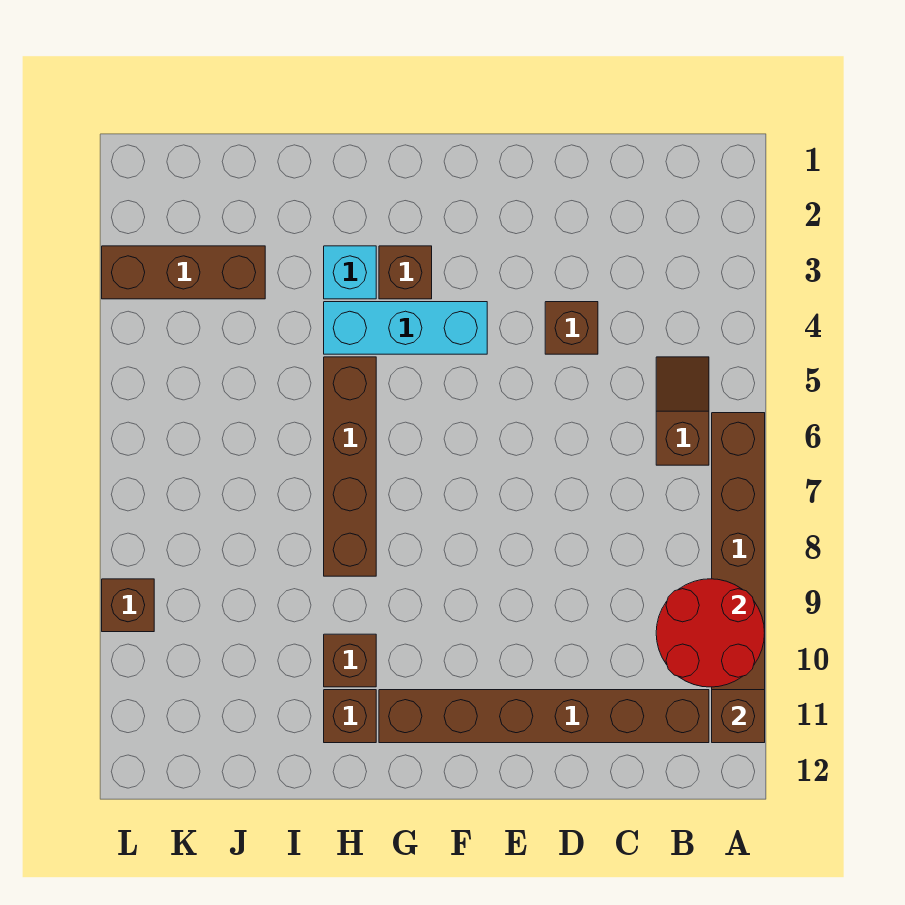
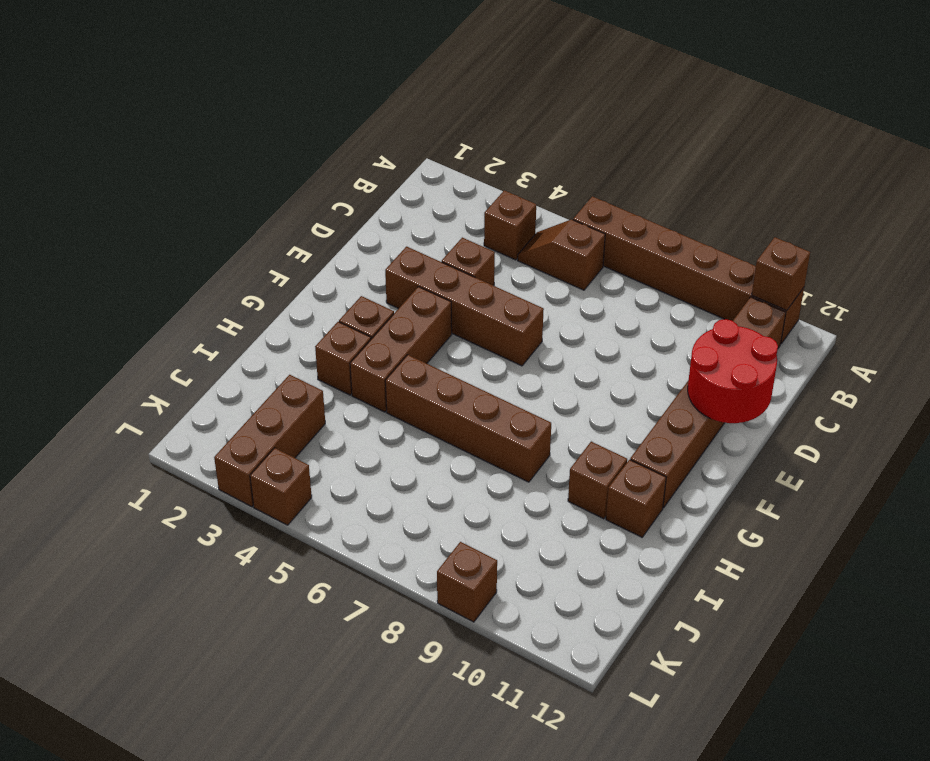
red 2x2 round brick [656,579,765,687] -> red 2x2 round brick moved to [688,319,778,423]
none -> brown 1x1 brick [484,190,536,260]
none -> brown 1x4 brick [385,246,544,366]
cyan 1x3 brick [324,302,487,354] -> brown 1x3 brick [350,287,452,412]
cyan 1x1 brick [324,246,376,299] -> brown 1x1 brick [315,322,371,395]
none -> brown 1x1 brick [250,448,312,525]

